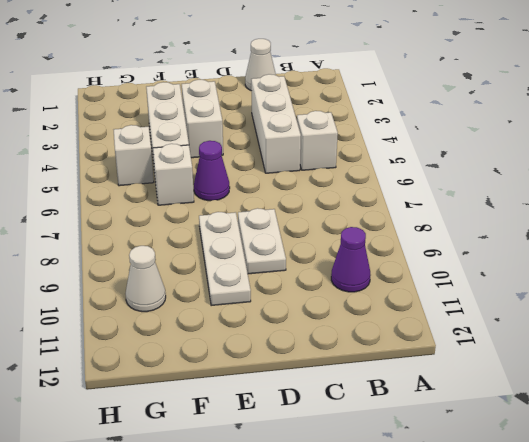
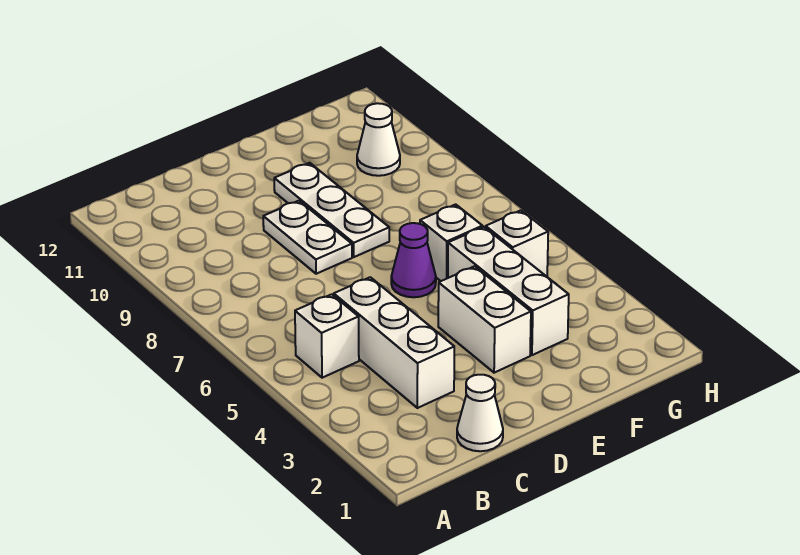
purple 1x1 cone [331,227,370,292] -> none

